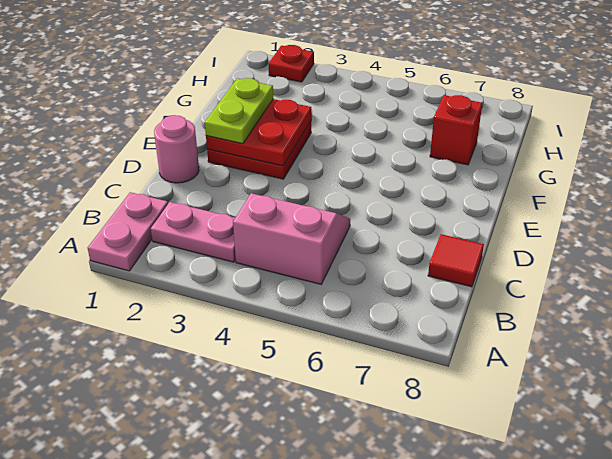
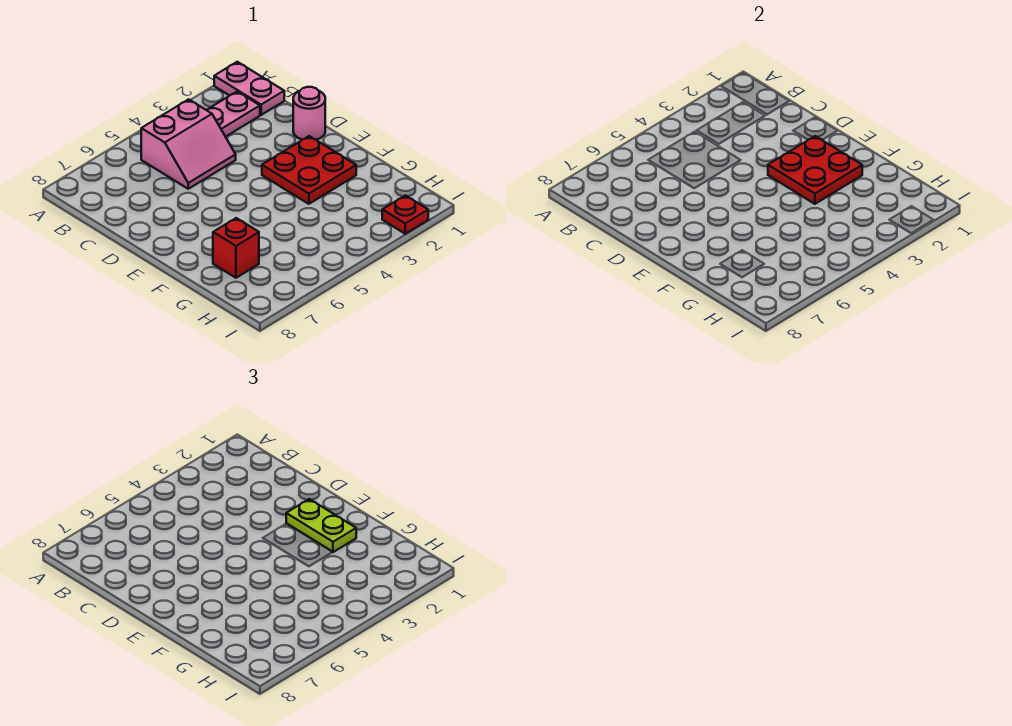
red 1x1 tile [428,234,484,287] -> none

